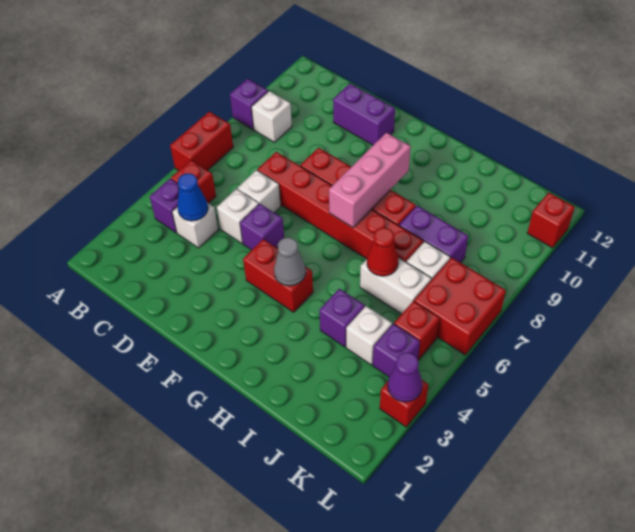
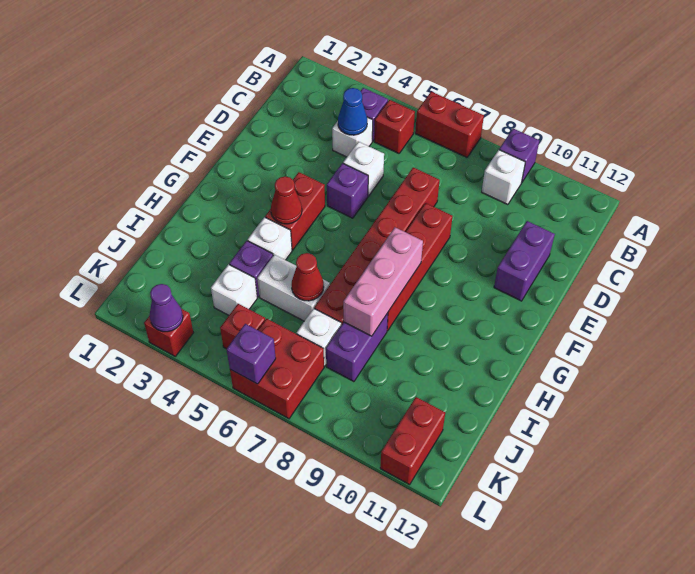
white 1x1 brick [237,170,281,213] -> white 1x1 brick moved to [248,217,292,260]
grey 1x1 cone [274,237,306,286] -> red 1x1 cone [271,176,302,224]
pink 1x3 brick [329,133,411,228] -> pink 1x3 brick turned to [343,227,423,336]
white 1x2 brick [360,258,431,314] -> white 1x2 brick turned to [257,255,330,321]
purple 1x1 brick [373,324,420,377] -> purple 1x1 brick moved to [226,324,276,384]
red 1x1 brick [527,193,575,248] -> red 1x2 brick [380,397,445,485]

